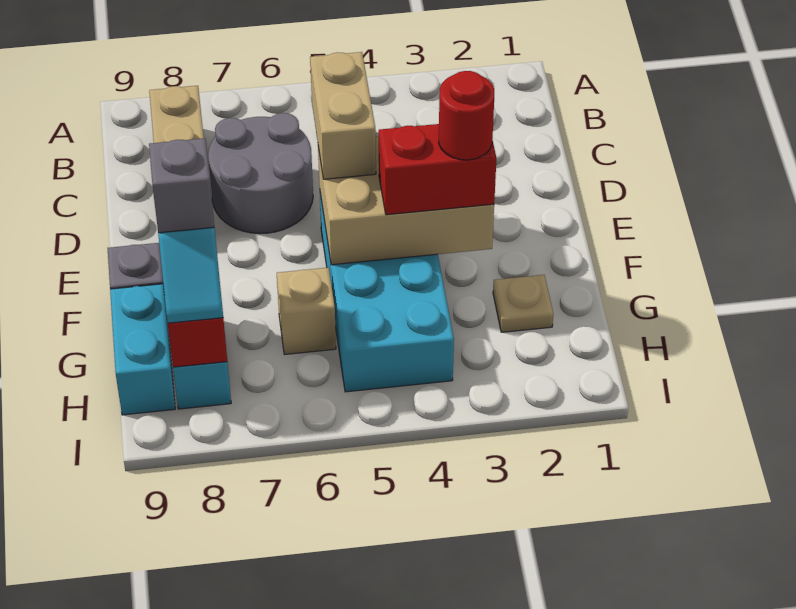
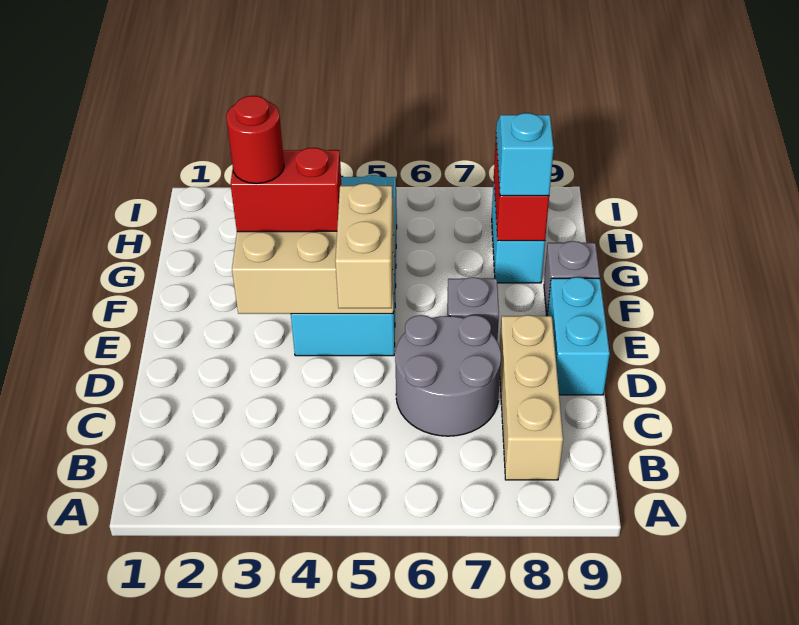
tan 1x1 plate [493,275,553,332] -> none
tan 1x1 brick [277,267,336,355] -> none
grey 1x1 brick [149,138,214,233] -> grey 1x1 brick moved to [447,277,499,340]
cyan 1x2 brick [110,284,175,415] -> cyan 1x2 brick moved to [547,277,610,395]

